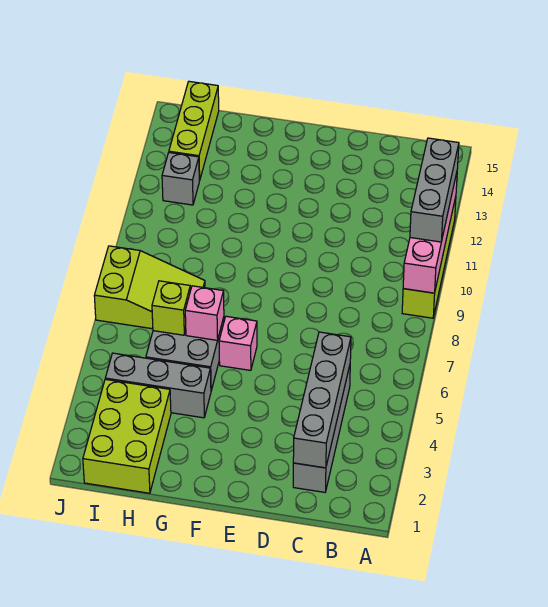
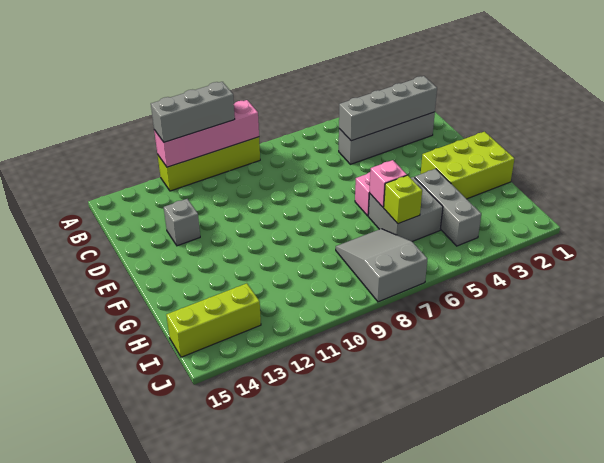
lime 2x3 brick [83,379,171,493] -> lime 2x3 brick moved to [421,132,514,199]
lime 2x3 slope [94,246,205,329] -> grey 2x3 slope [336,229,427,302]
grey 1x1 brick [162,153,199,205] -> grey 1x1 brick moved to [164,199,200,246]

